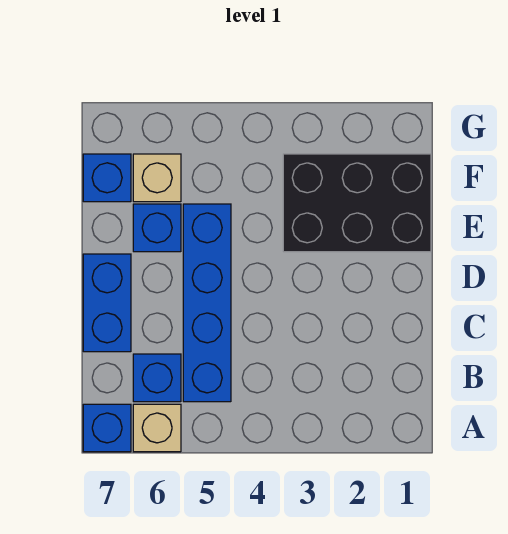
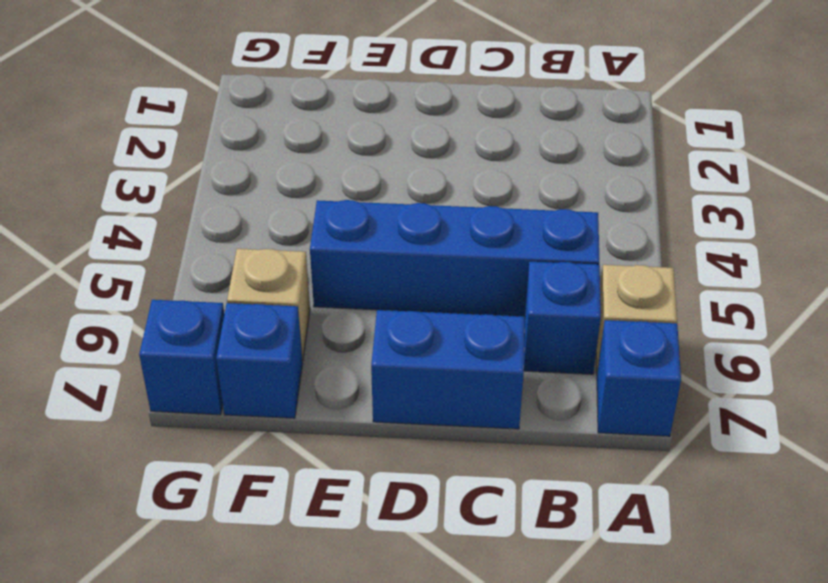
black 2x3 brick [283,154,431,252] -> none
blue 1x1 brick [133,204,181,252] -> blue 1x1 brick moved to [139,300,224,415]

